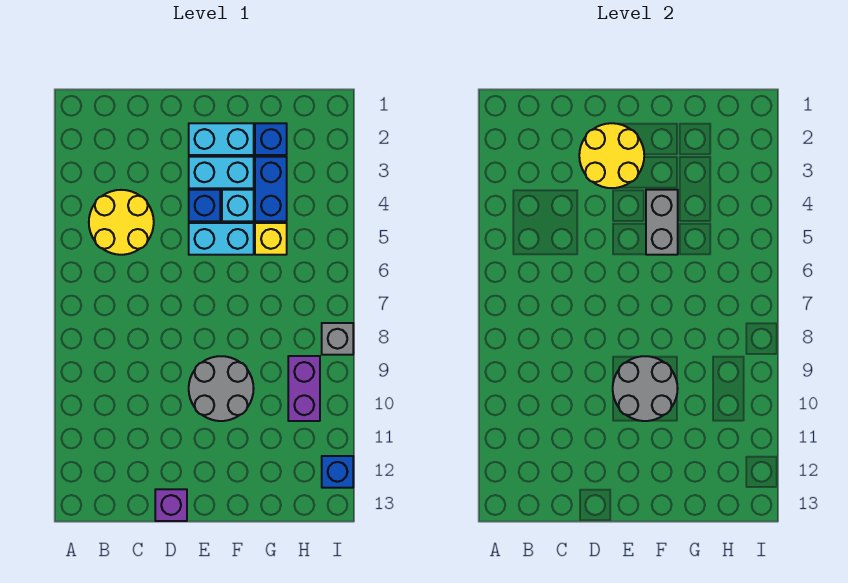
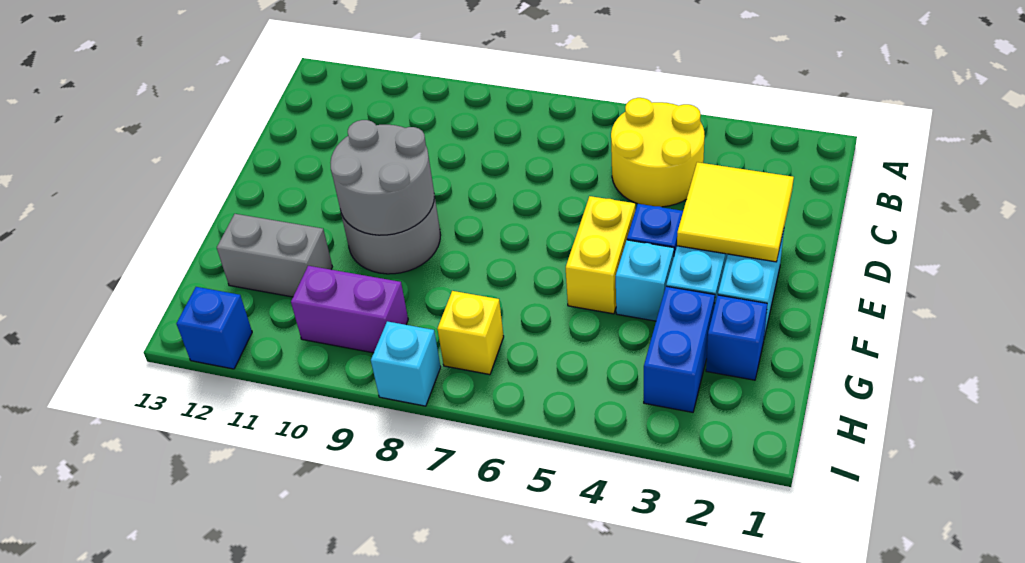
yellow 2x2 round brick [579,123,644,188] -> yellow 2x2 tile [677,162,794,262]
purple 1x1 brick [155,489,187,521] -> none
cyan 1x2 brick [189,223,254,255] -> yellow 1x2 brick [566,196,635,314]
grey 1x2 brick [646,190,678,255] -> grey 1x2 brick moved to [217,214,332,297]
blue 1x2 brick [255,157,287,221] -> blue 1x2 brick turned to [644,286,715,412]
yellow 1x1 brick [255,223,287,255] -> yellow 1x1 brick moved to [437,291,504,375]
grey 1x1 brick [322,323,353,355] -> cyan 1x1 brick [371,321,441,406]

